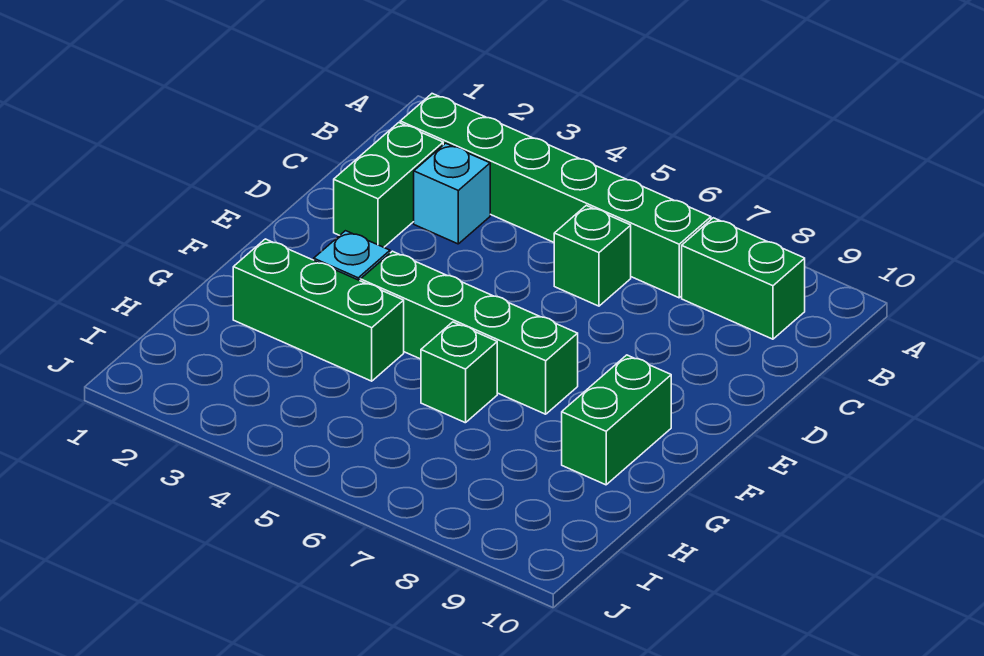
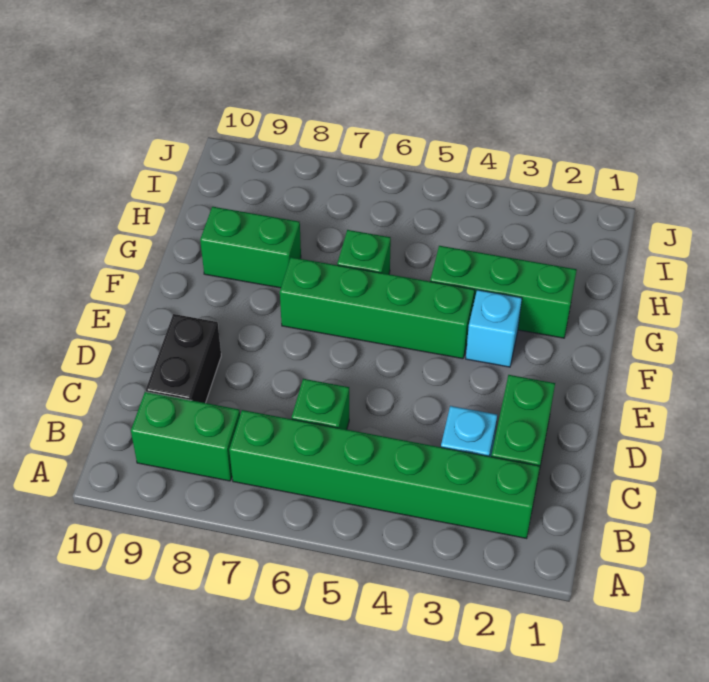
none -> black 1x2 brick [146,314,221,403]
green 1x2 brick [562,355,671,485] -> green 1x2 brick turned to [200,207,301,288]

